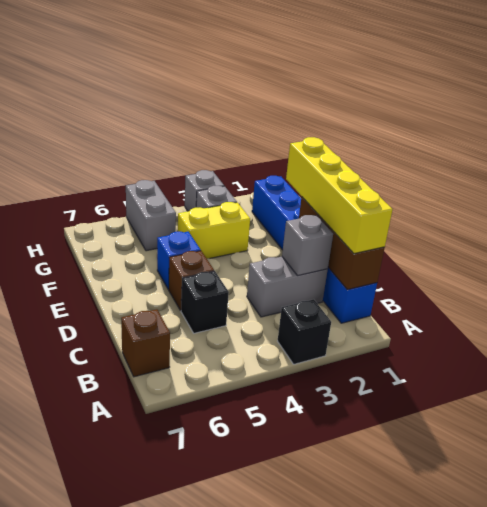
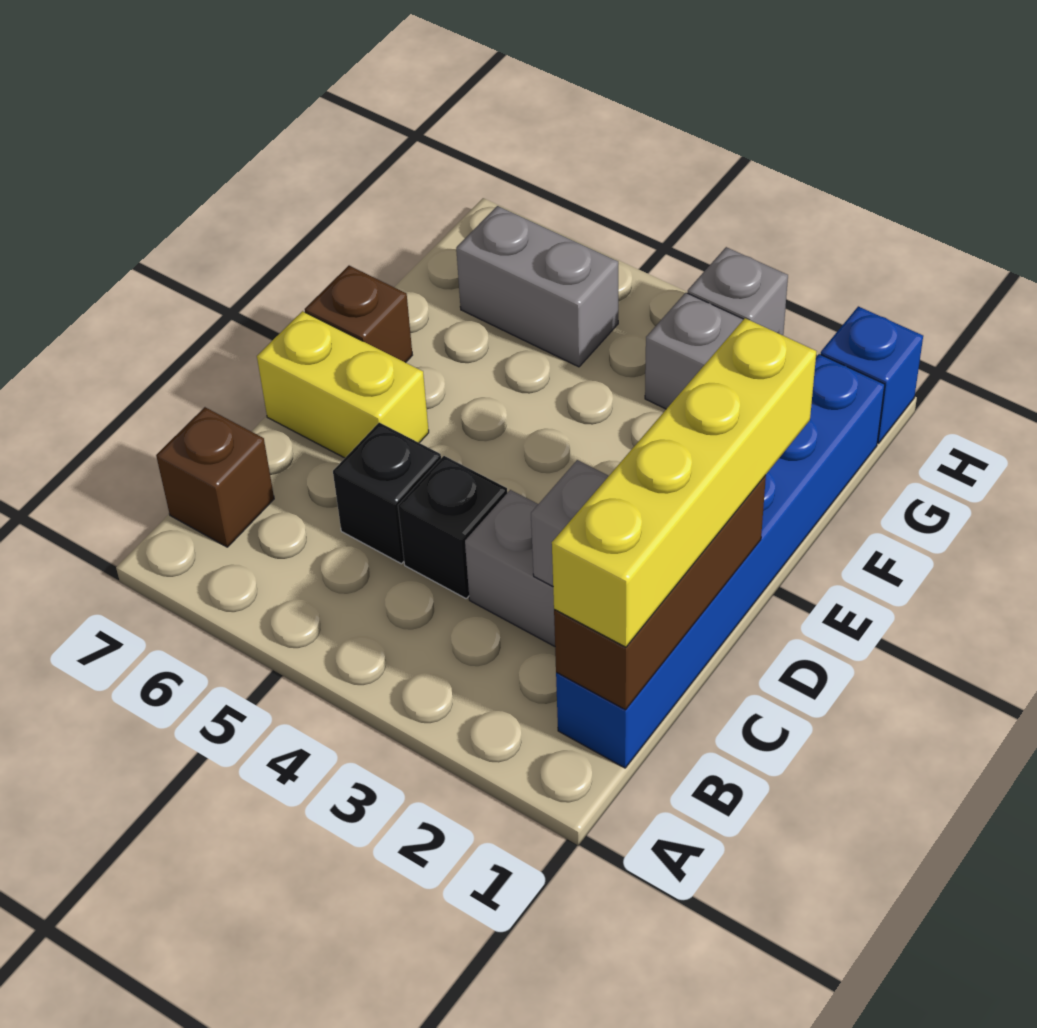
black 1x1 brick [278,299,331,364] -> black 1x1 brick moved to [398,456,507,598]
brown 1x1 brick [169,251,214,310] -> brown 1x1 brick moved to [305,266,412,363]
blue 1x1 brick [157,232,201,289] -> blue 1x1 brick moved to [821,306,923,443]
yellow 1x2 brick [178,202,250,259] -> yellow 1x2 brick moved to [257,311,429,458]
grey 1x2 brick [126,180,176,251] -> grey 1x2 brick turned to [456,206,618,367]

